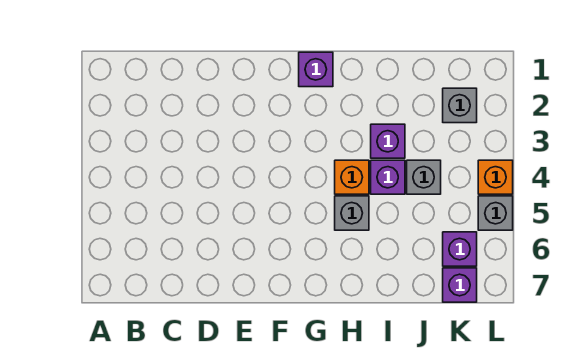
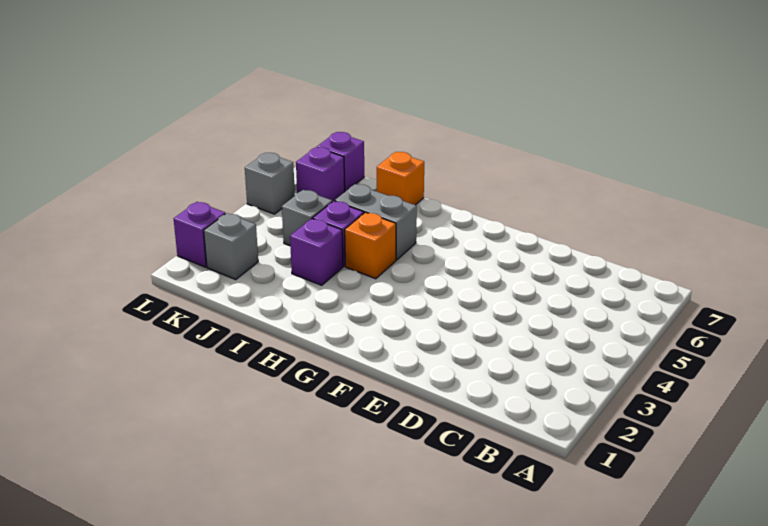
purple 1x1 brick [299,52,333,87] -> purple 1x1 brick moved to [174,202,225,267]
grey 1x1 brick [335,196,369,230] -> grey 1x2 brick [335,184,417,260]
orange 1x1 brick [478,160,513,194] -> orange 1x1 brick moved to [377,152,424,205]

